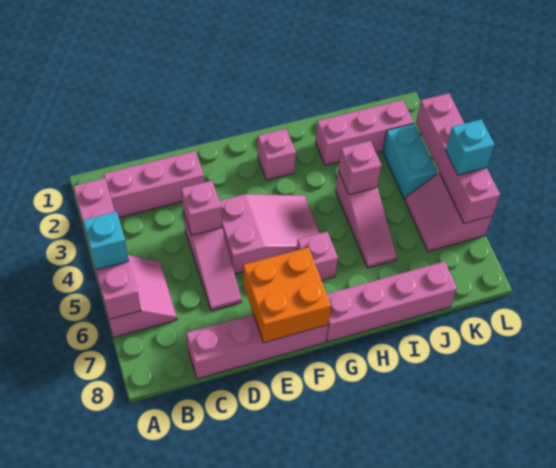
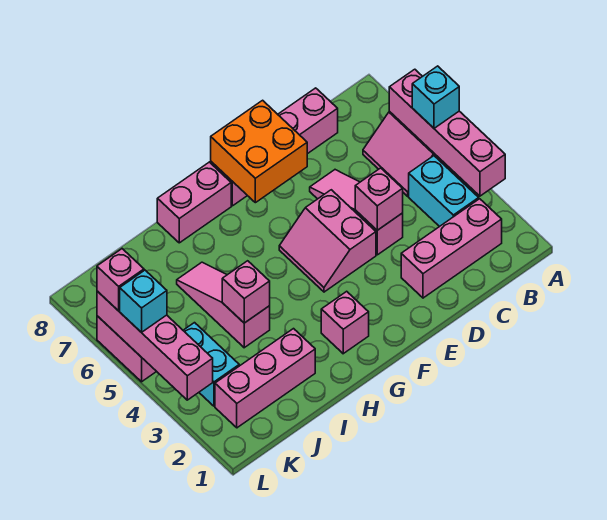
none -> cyan 1x2 brick [409,156,479,227]
pink 2x3 slope [219,194,320,274] -> pink 2x2 slope [279,190,376,292]
pink 1x1 brick [297,232,338,281] -> pink 1x1 brick moved to [97,249,144,311]
pink 1x4 brick [326,261,457,342] -> pink 1x2 brick [157,162,231,243]

